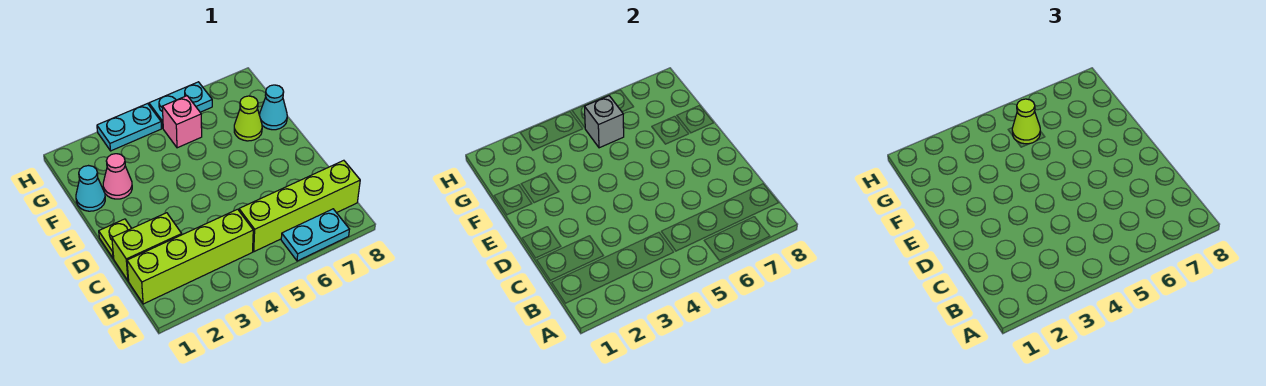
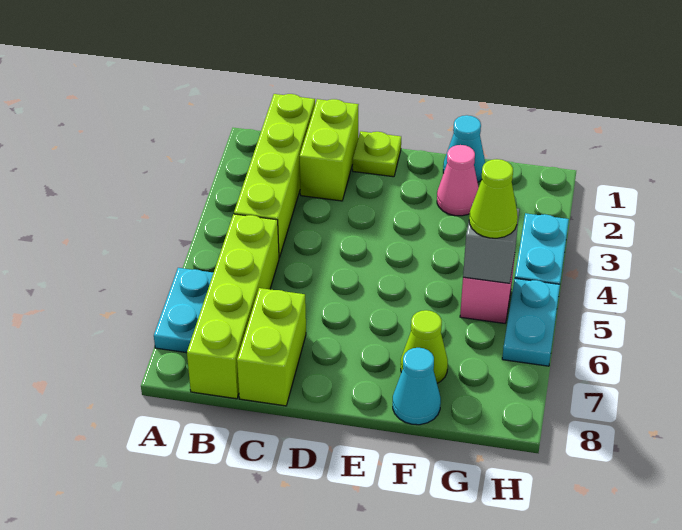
none -> lime 1x2 brick [237,288,306,406]

